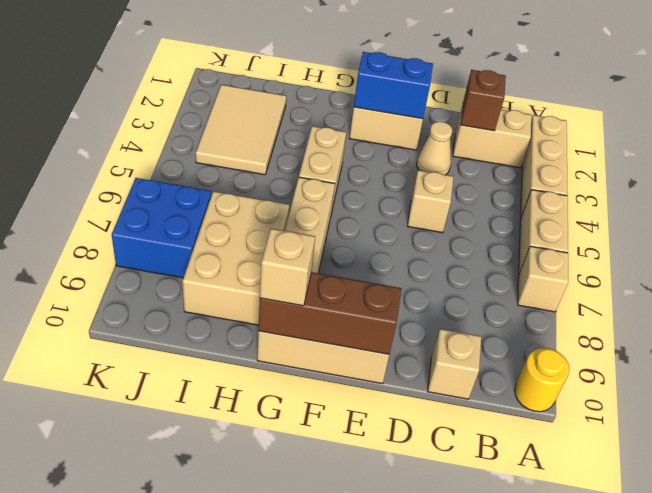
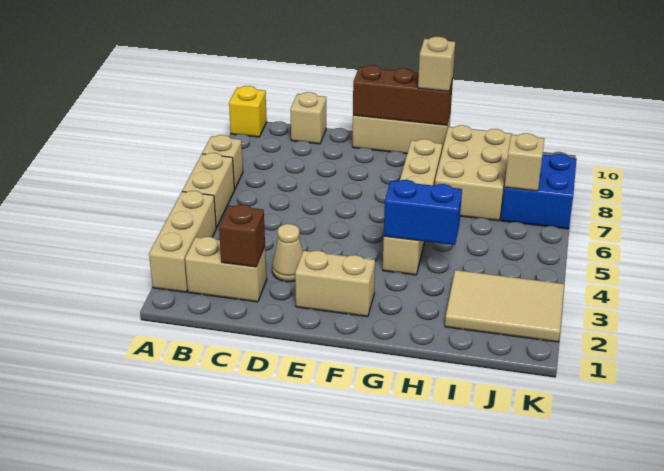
yellow 1x1 round brick [515,348,569,412] -> yellow 1x1 brick [229,86,267,137]
tan 1x1 brick [408,170,453,233] -> tan 1x1 brick moved to [505,133,544,191]
blue 1x2 brick [354,52,433,119] -> blue 1x2 brick moved to [384,180,462,245]
tan 2x3 tile [196,85,286,175] -> tan 2x3 tile turned to [445,270,564,342]

